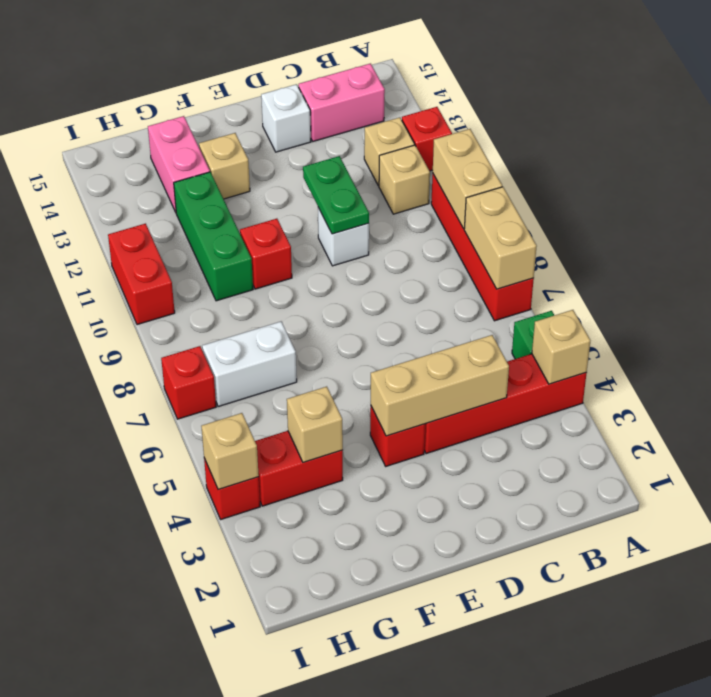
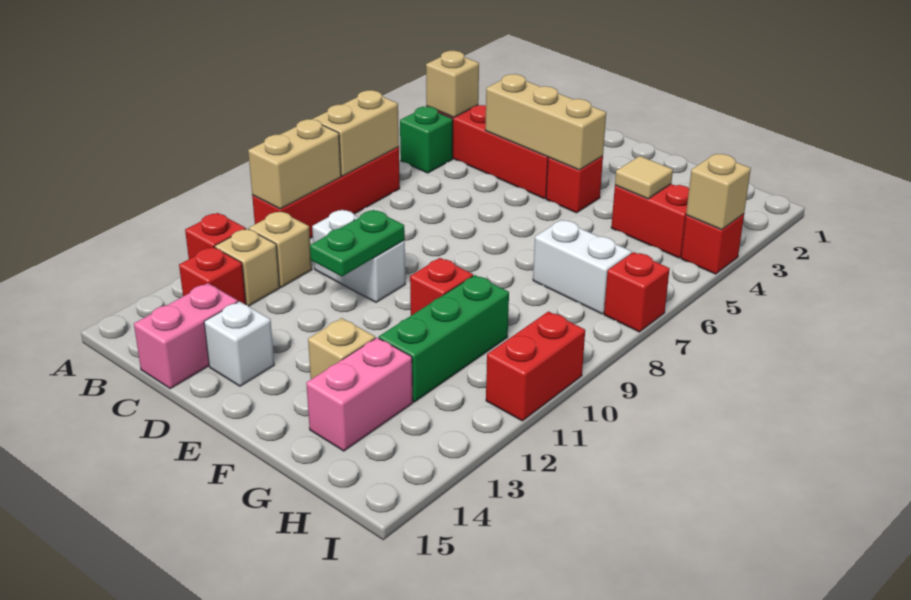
none -> red 1x1 brick [179,247,246,305]
pink 1x2 brick [299,64,385,141] -> pink 1x2 brick turned to [134,283,238,389]
white 1x1 brick [318,208,369,266] -> white 1x2 brick [312,210,405,302]
tan 1x1 brick [287,387,343,462] -> tan 1x1 tile [615,156,673,199]

